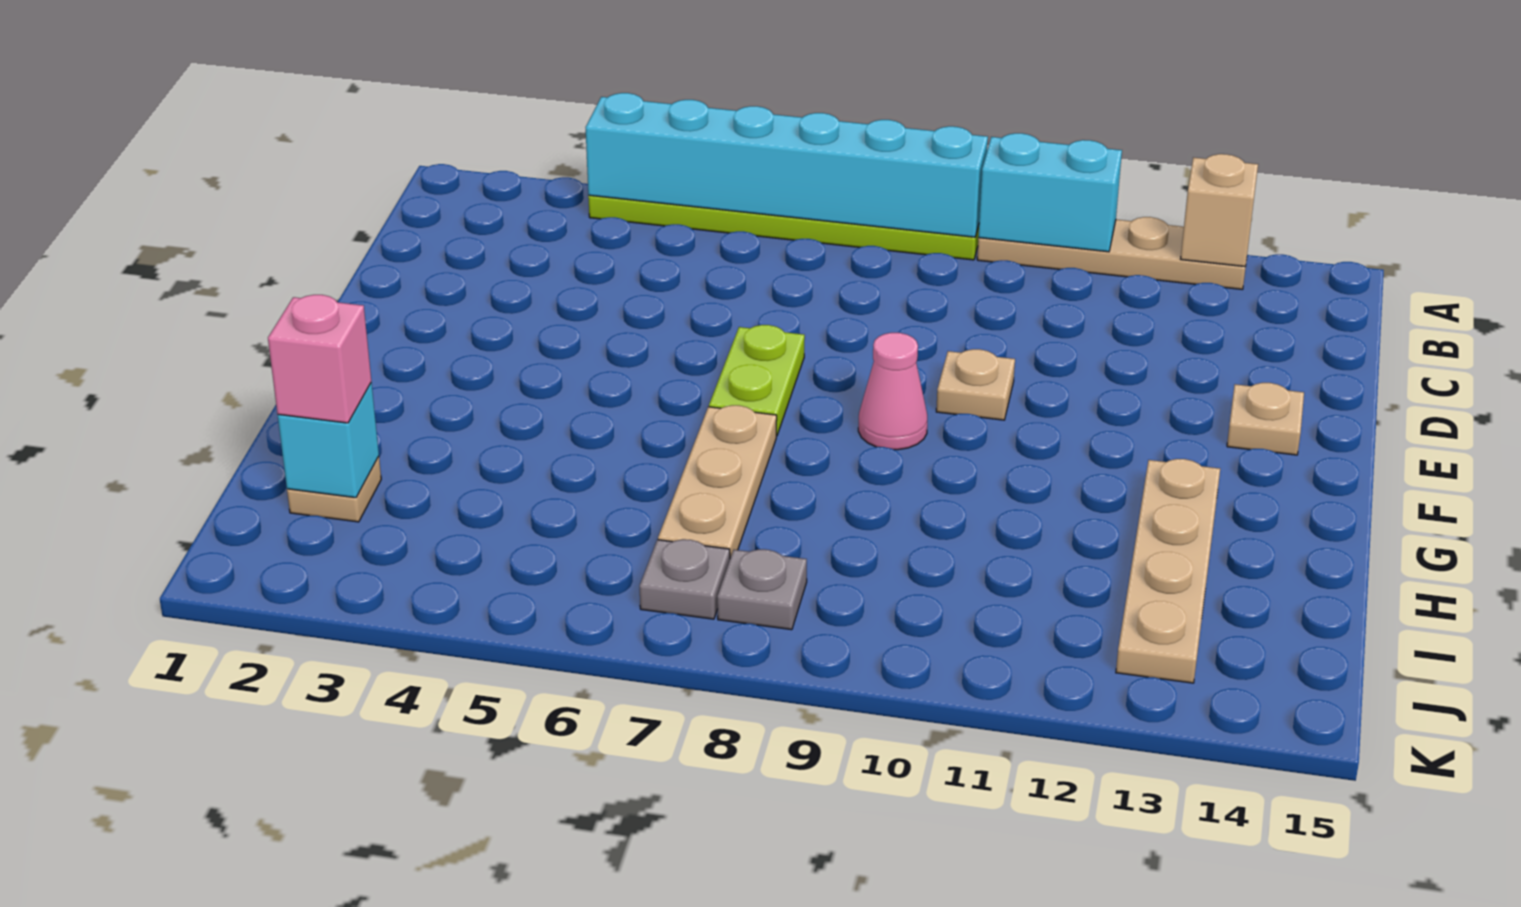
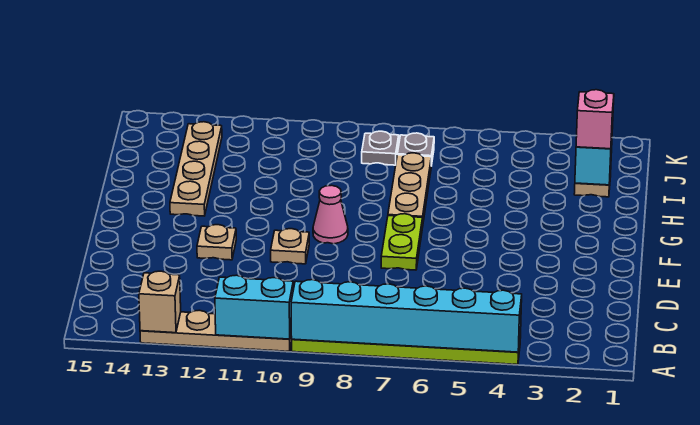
tan 1x1 plate [1227,383,1304,455] -> tan 1x1 plate moved to [197,225,236,260]

